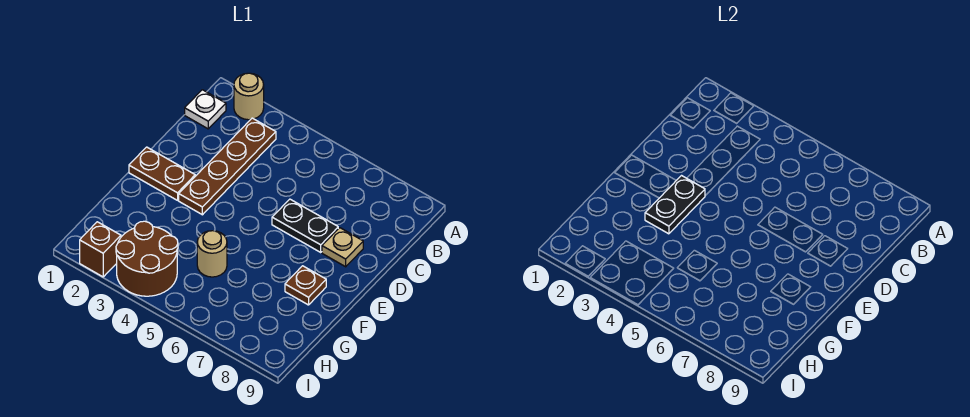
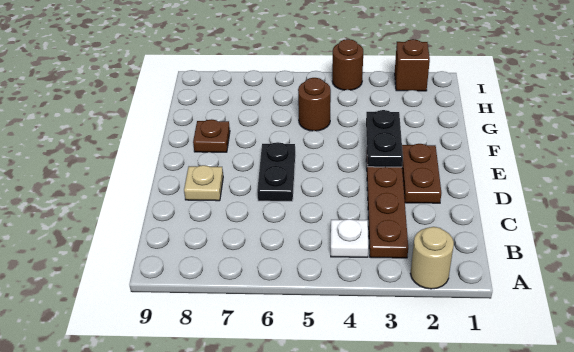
white 1x1 plate [185,90,226,129] -> white 1x1 plate moved to [331,219,368,257]
black 1x2 plate [272,199,338,252] -> black 1x2 plate turned to [257,142,295,201]
brown 1x2 plate [129,147,195,200] -> brown 1x2 plate turned to [402,144,441,203]
tan 1x1 round brick [197,231,227,277] -> brown 1x1 round brick [298,78,331,131]
brown 2x2 round brick [116,221,178,296] -> brown 1x1 round brick [332,39,363,90]

